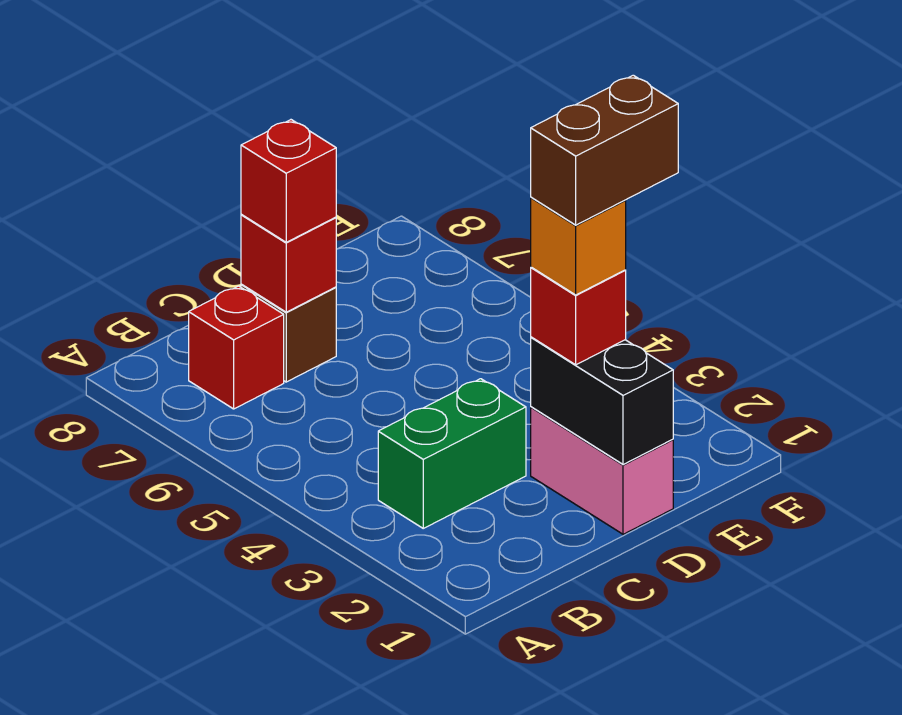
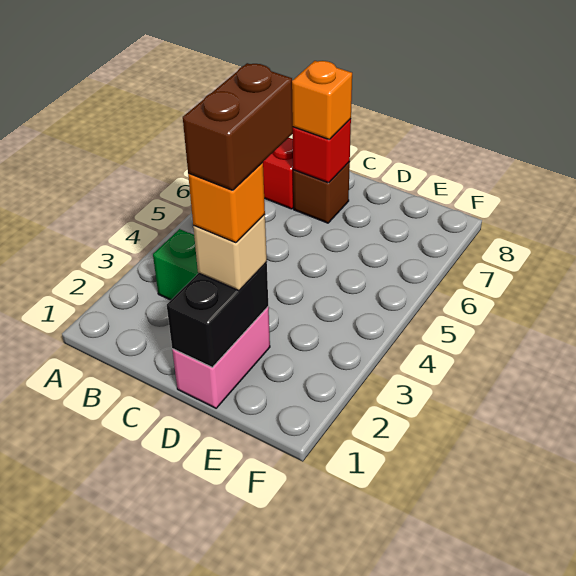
red 1x1 brick [241,120,336,242] -> orange 1x1 brick [292,61,352,139]
red 1x1 brick [531,267,626,365] -> tan 1x1 brick [193,214,267,291]
brown 1x2 brick [531,75,678,225] -> brown 1x2 brick turned to [183,63,293,190]

